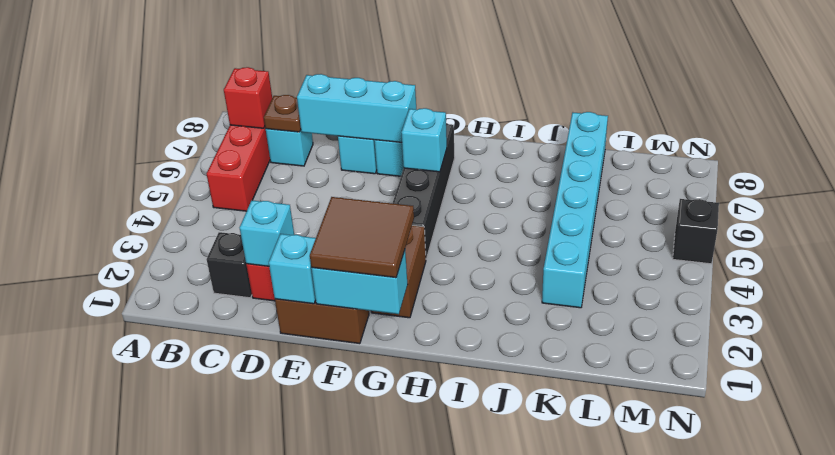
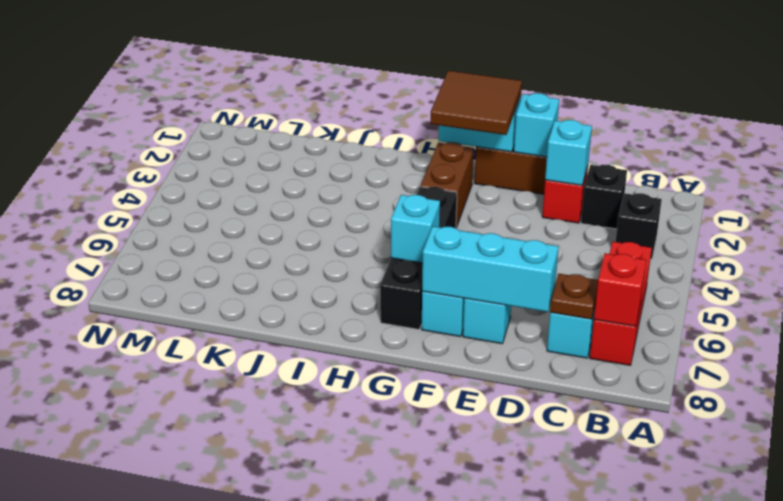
cyan 1x6 brick [542,112,608,308] -> none
black 1x1 brick [673,199,719,264] -> black 1x1 brick moved to [615,193,662,259]

